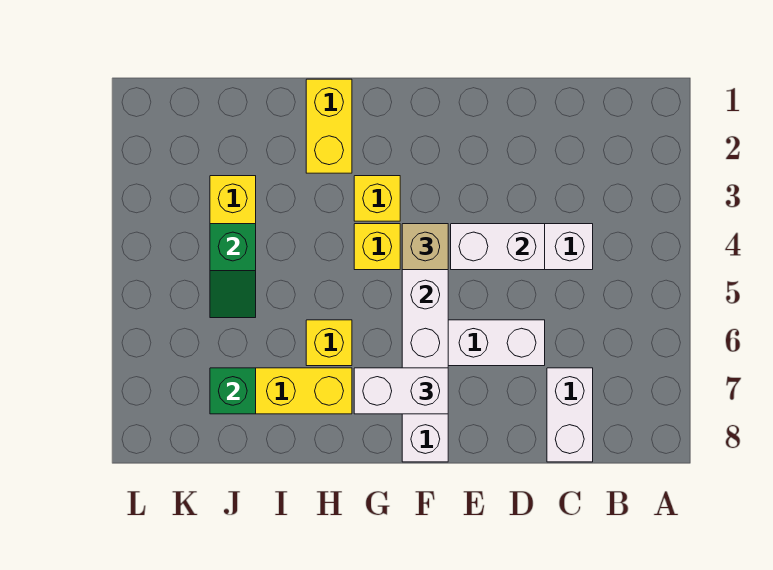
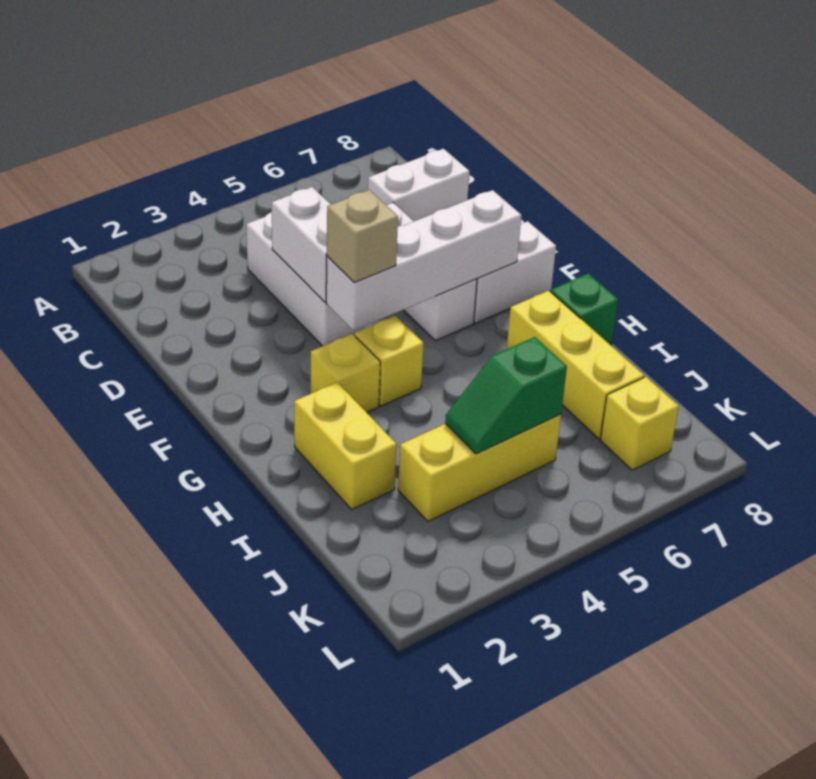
white 1x2 brick [354,368,448,414] -> none
yellow 1x2 brick [306,79,352,173] -> yellow 1x2 brick turned to [294,382,397,509]
yellow 1x1 brick [306,320,352,366] -> yellow 1x1 brick moved to [600,377,679,470]
green 1x2 slope [210,224,256,318] -> green 1x2 slope turned to [445,337,567,454]
green 1x1 brick [210,368,256,414] -> green 1x1 brick moved to [551,273,618,345]

